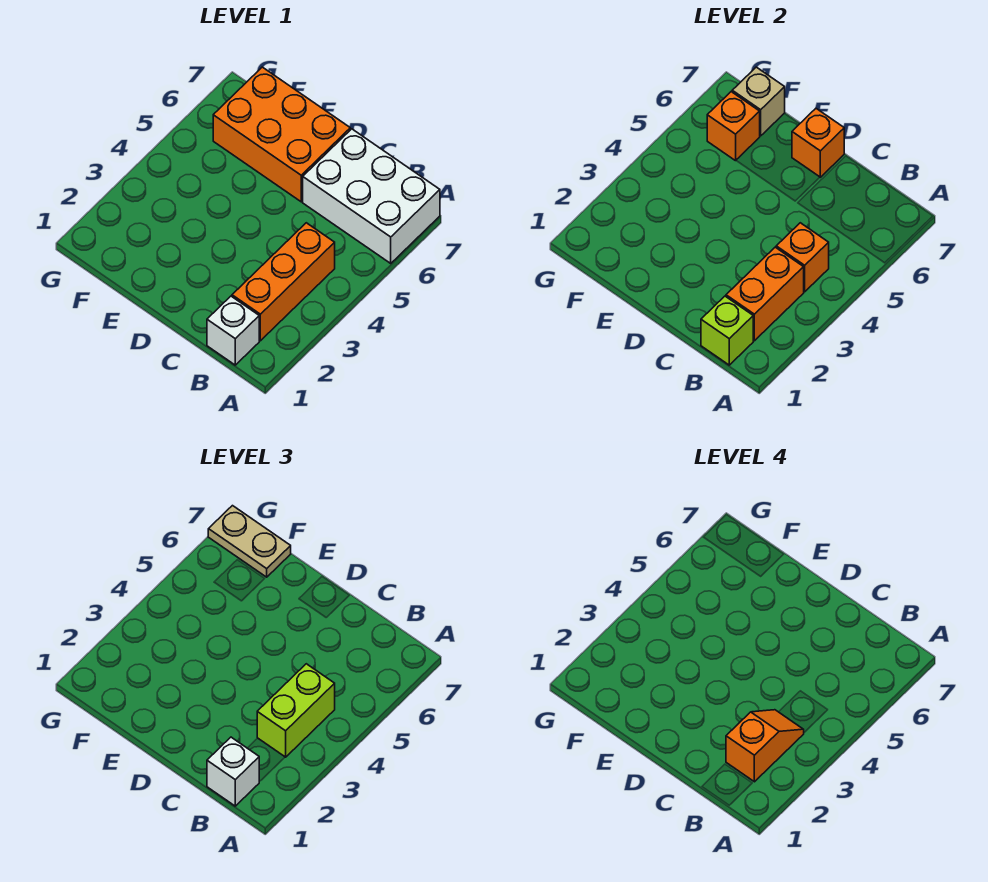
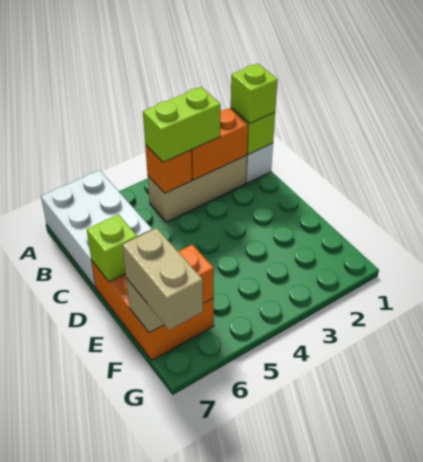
white 1x1 brick [207,737,259,806] -> lime 1x1 brick [231,63,278,124]
orange 1x3 brick [232,223,335,341] -> tan 1x3 brick [148,155,247,222]
orange 1x2 slope [726,710,804,782] -> none
orange 1x1 brick [792,109,844,177] -> lime 1x1 brick [87,214,137,282]
tan 1x2 plate [208,506,291,577] -> tan 1x2 brick [122,228,203,330]

